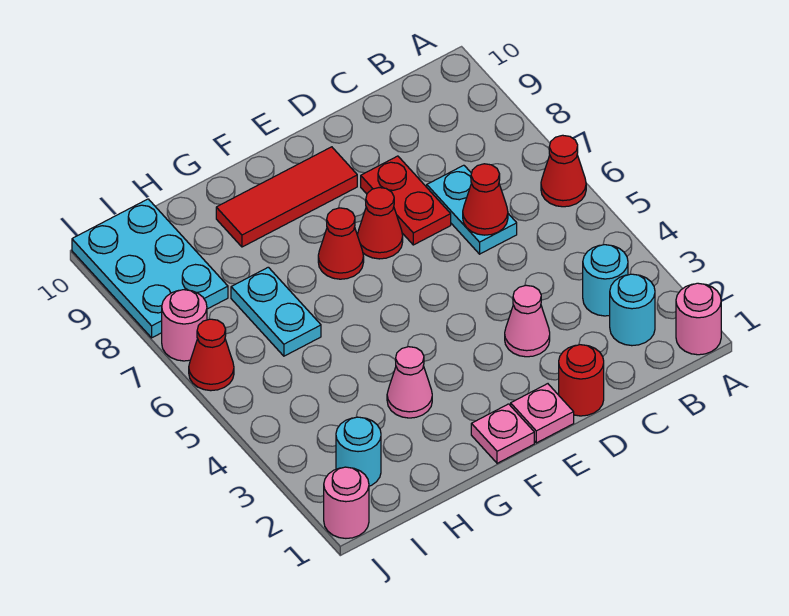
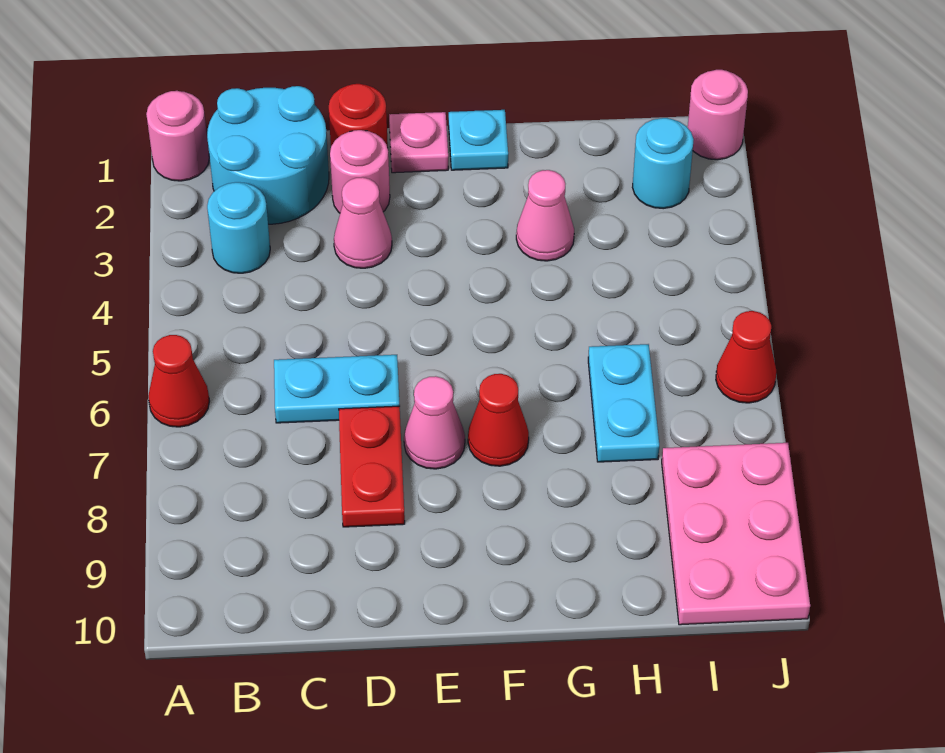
cyan 1x1 round brick [610,274,655,346] -> cyan 2x2 round brick [207,86,329,224]
cyan 1x2 plate [427,165,517,254] -> cyan 1x2 plate turned to [274,355,400,423]
red 1x1 cone [463,164,508,235] -> none
red 1x1 cone [357,188,403,259] -> pink 1x1 cone [404,376,465,469]
red 1x3 tile [216,147,357,247] -> none
pink 1x1 plate [471,404,534,463] -> cyan 1x1 plate [449,110,508,170]
cyan 2x3 plate [72,199,228,338] -> pink 2x3 plate [662,443,810,625]
pink 1x1 round brick [162,290,207,361] -> pink 1x1 round brick moved to [330,130,390,213]

